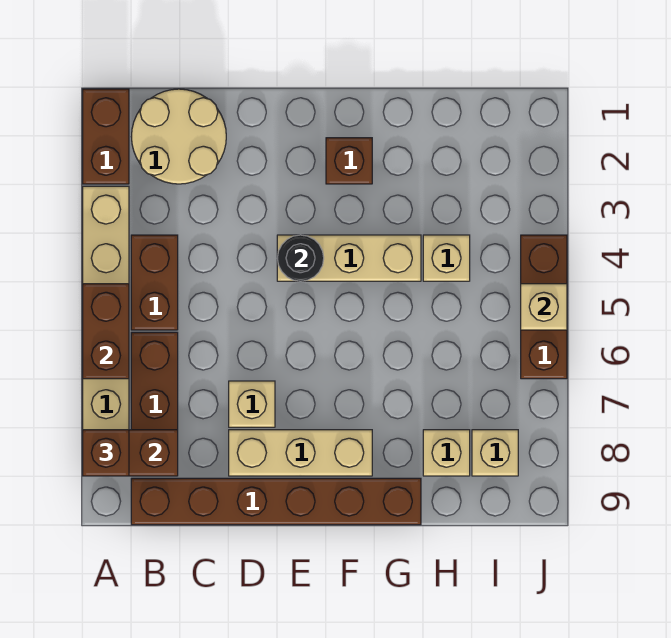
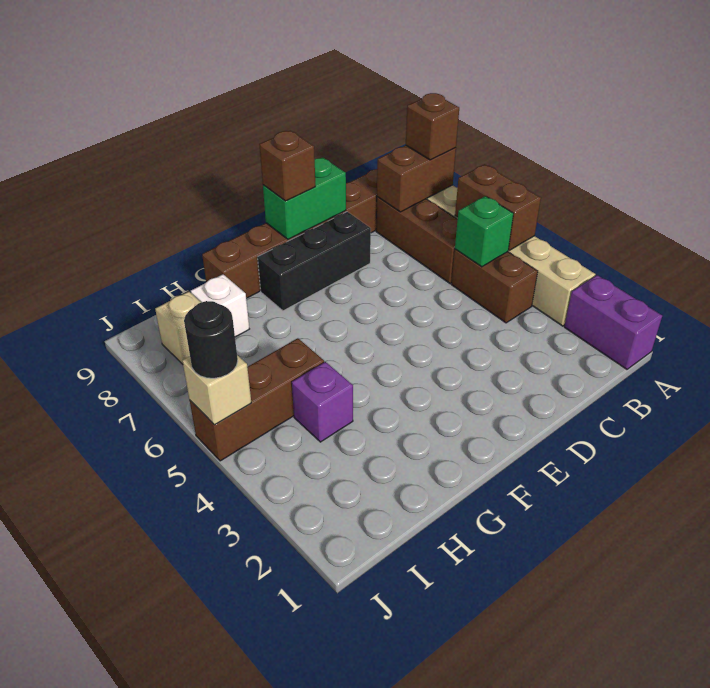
brown 1x2 brick [83,89,129,184] -> purple 1x2 brick [564,275,662,369]
tan 2x2 round brick [131,89,226,184] -> none
none -> green 1x1 brick [455,196,514,267]
tan 1x1 brick [229,381,275,427] -> none
tan 1x3 brick [229,430,372,476] -> black 1x3 brick [258,212,371,311]
none -> green 1x2 brick [263,157,346,239]
tan 1x3 brick [277,235,421,281] -> none
black 1x1 round brick [277,235,324,281] -> black 1x1 round brick moved to [184,301,238,378]
brown 1x1 brick [326,138,372,184] -> brown 1x1 brick moved to [259,131,315,201]
tan 1x1 brick [423,235,470,281] -> purple 1x1 brick [292,362,353,442]
tan 1x1 brick [423,430,470,476] -> white 1x1 brick [191,274,249,337]
brown 1x3 brick [521,235,567,379] -> brown 1x3 brick turned to [190,338,324,461]

